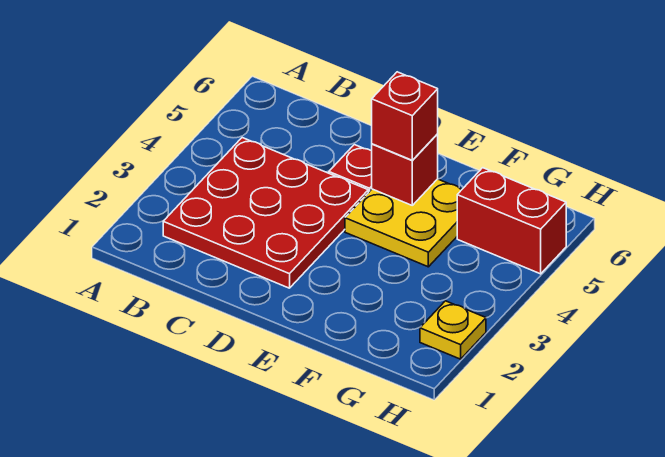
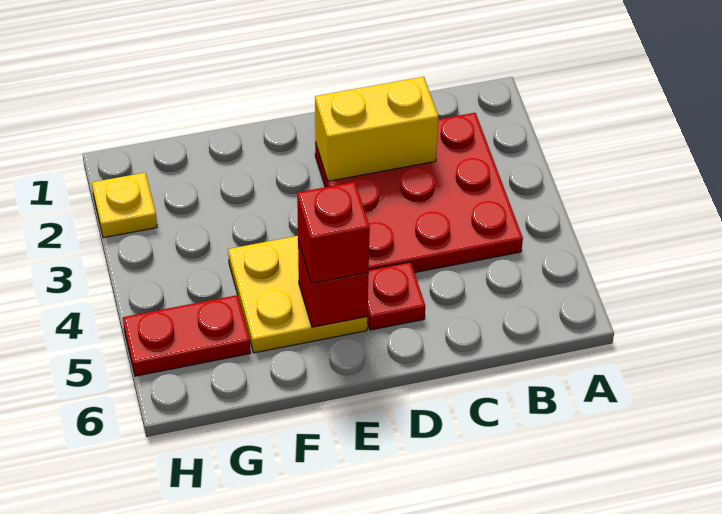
none -> yellow 1x2 brick [315,77,438,181]
red 1x2 brick [457,168,566,274] -> red 1x2 plate [123,295,251,376]

